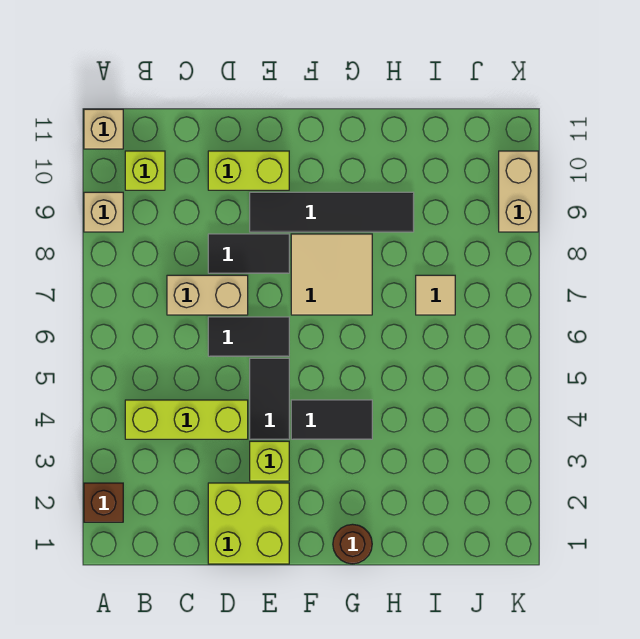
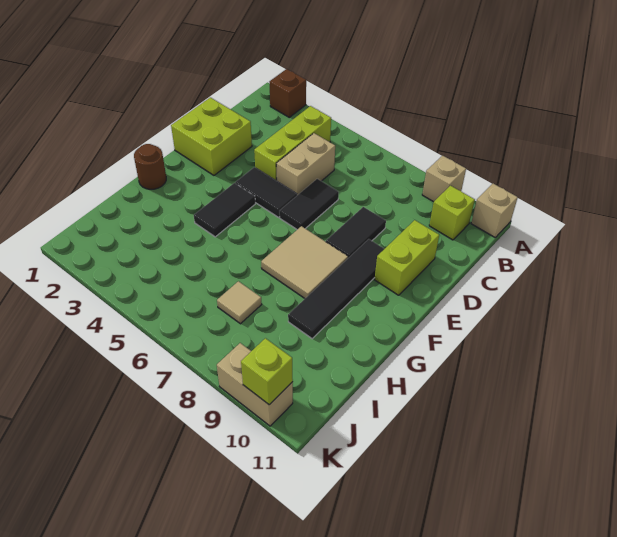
tan 1x2 brick [167,275,248,315] -> tan 1x2 brick moved to [276,133,335,195]
lime 1x1 brick [250,441,289,481] -> lime 1x1 brick moved to [241,338,293,405]

